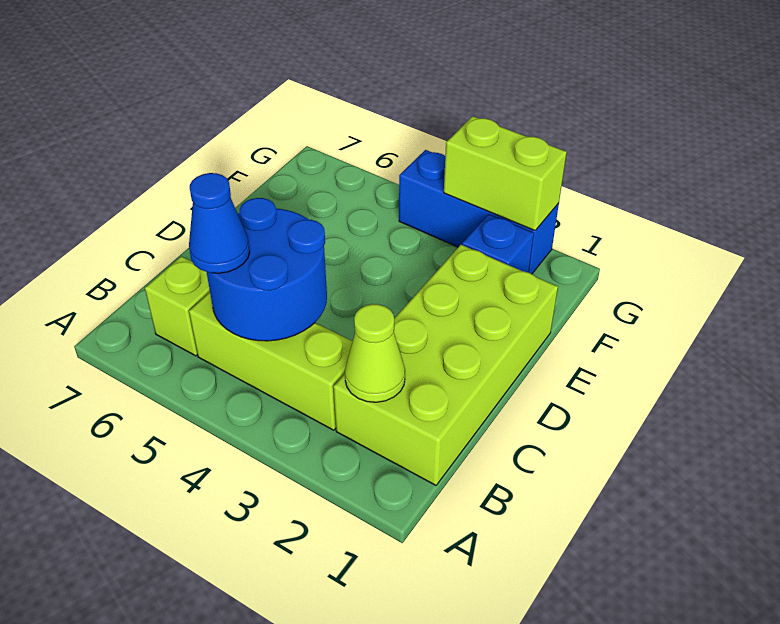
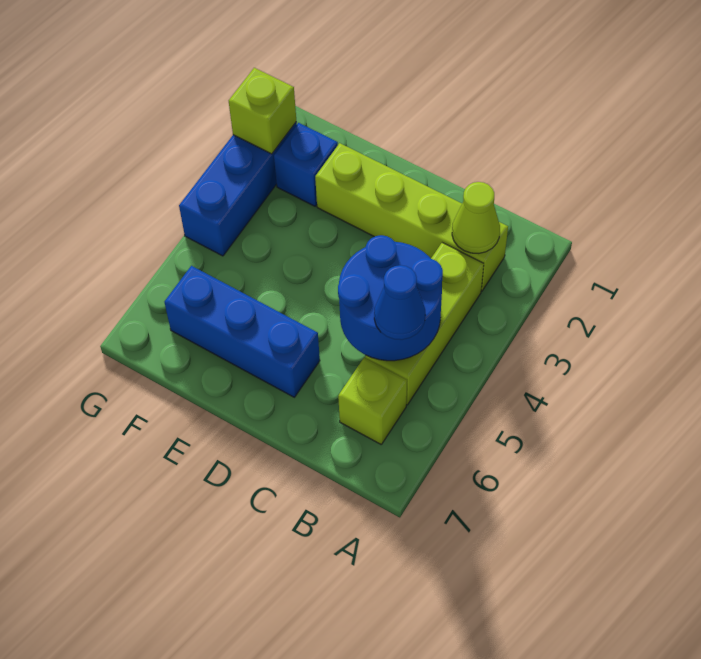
lime 2x4 brick [333,245,558,485] -> lime 1x4 brick [315,143,508,291]
none -> blue 1x3 brick [164,266,320,397]
lime 1x2 brick [444,116,567,231] -> lime 1x1 brick [229,68,296,154]

